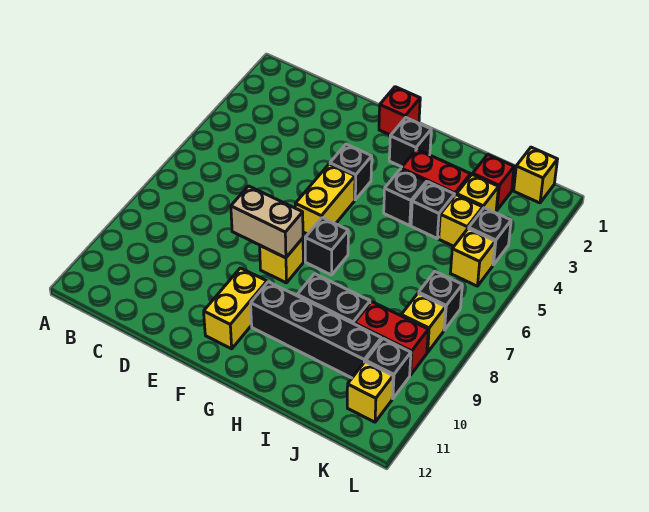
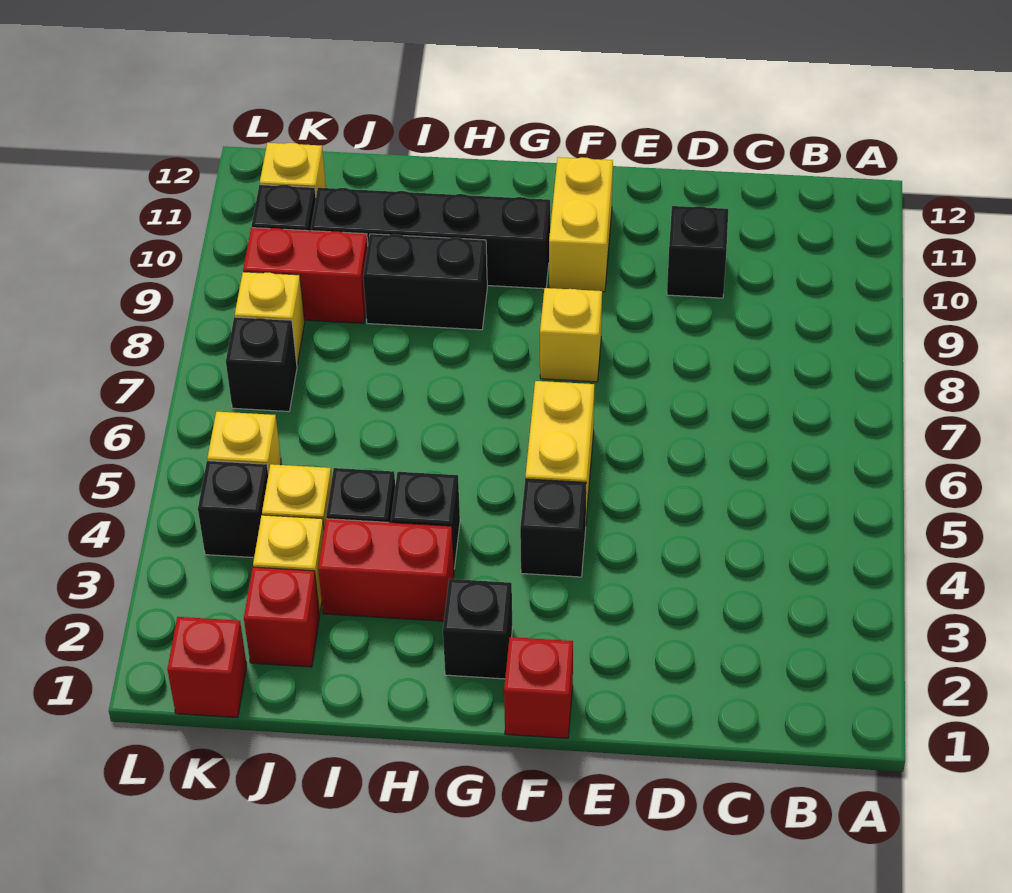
tan 1x2 brick [231,186,303,258] -> none
black 1x1 brick [305,218,348,275] -> black 1x1 brick moved to [667,206,728,298]
yellow 1x1 brick [514,147,557,203] -> red 1x1 brick [167,617,247,718]

